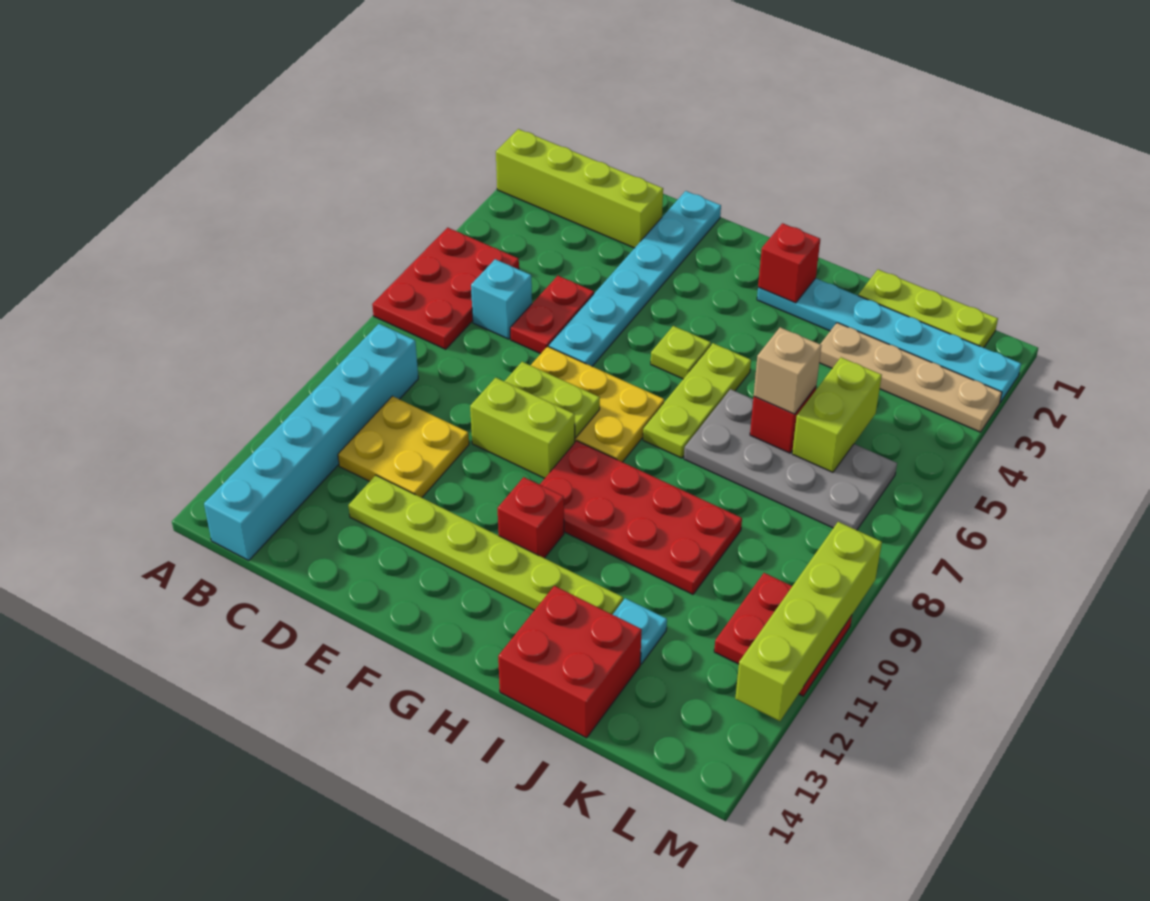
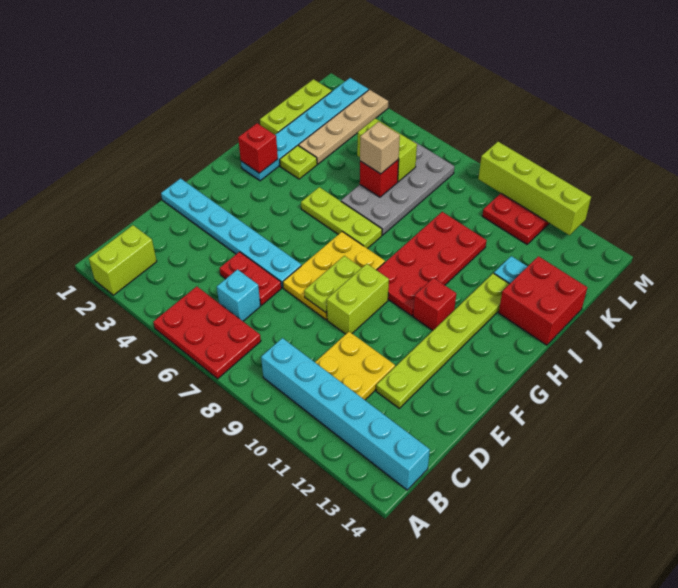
lime 1x4 brick [496,129,663,248] -> lime 1x2 brick [89,225,157,295]
lime 1x1 plate [651,326,711,379] -> lime 1x1 plate moved to [280,145,317,179]

